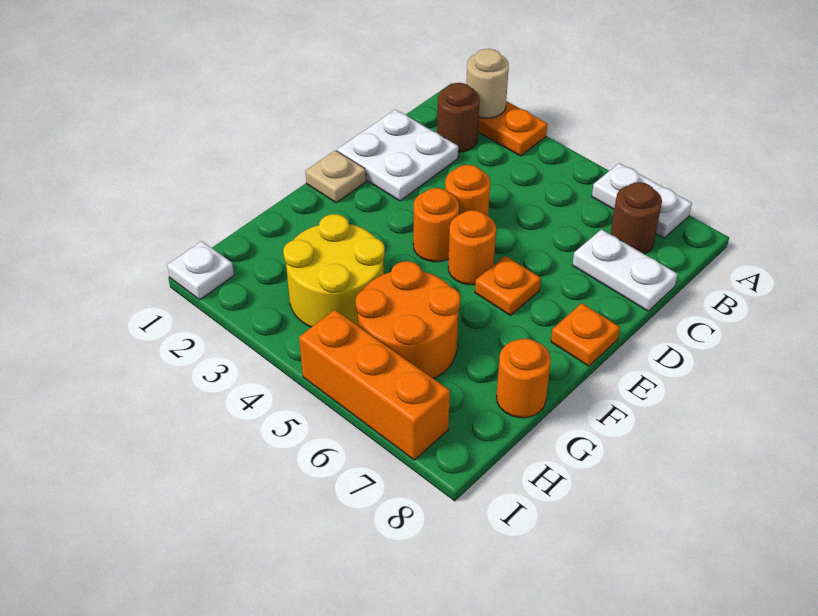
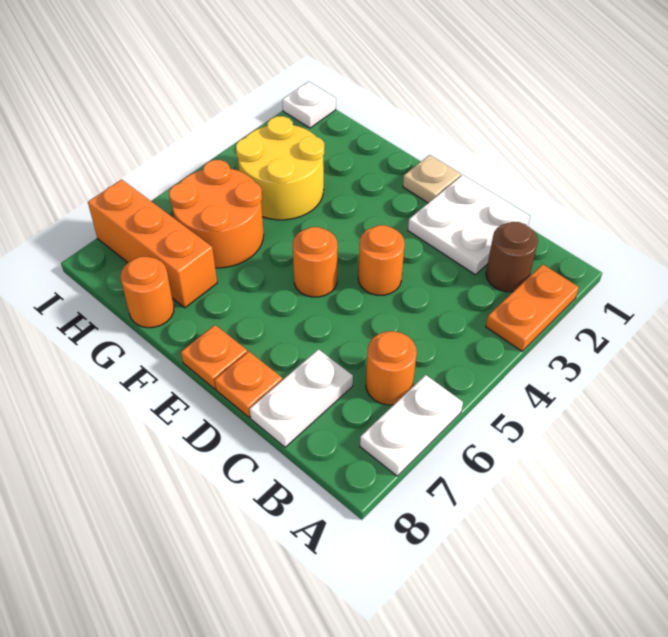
tan 1x1 round brick [466,49,509,118] -> none
brown 1x1 round brick [610,182,662,254] -> none
orange 1x1 round brick [413,188,459,262] -> orange 1x1 round brick moved to [366,331,417,405]
orange 1x1 plate [475,256,541,315] -> orange 1x1 plate moved to [215,351,282,417]
orange 1x3 brick [299,310,450,460] -> orange 1x3 brick turned to [88,180,217,308]

